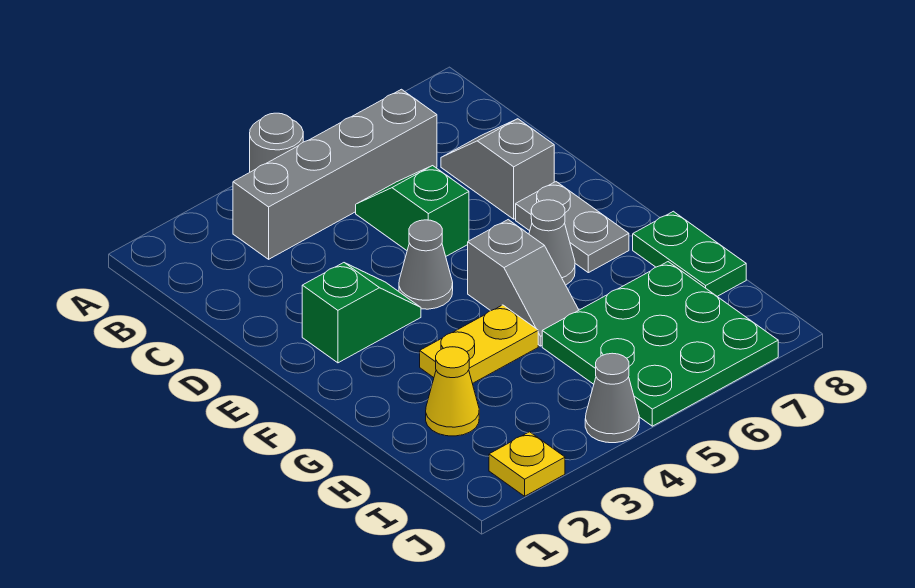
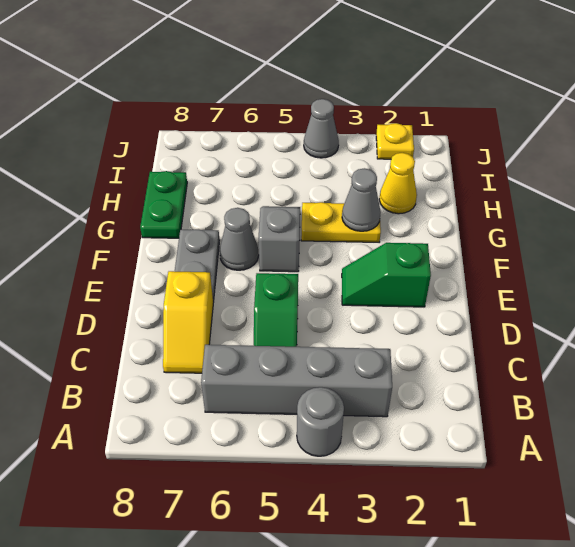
grey 1x2 slope [441,119,554,219] -> yellow 1x2 slope [163,271,213,373]
grey 1x1 cone [399,220,453,309] -> grey 1x1 cone moved to [342,168,381,231]
green 3x3 plate [542,262,778,426] -> none

